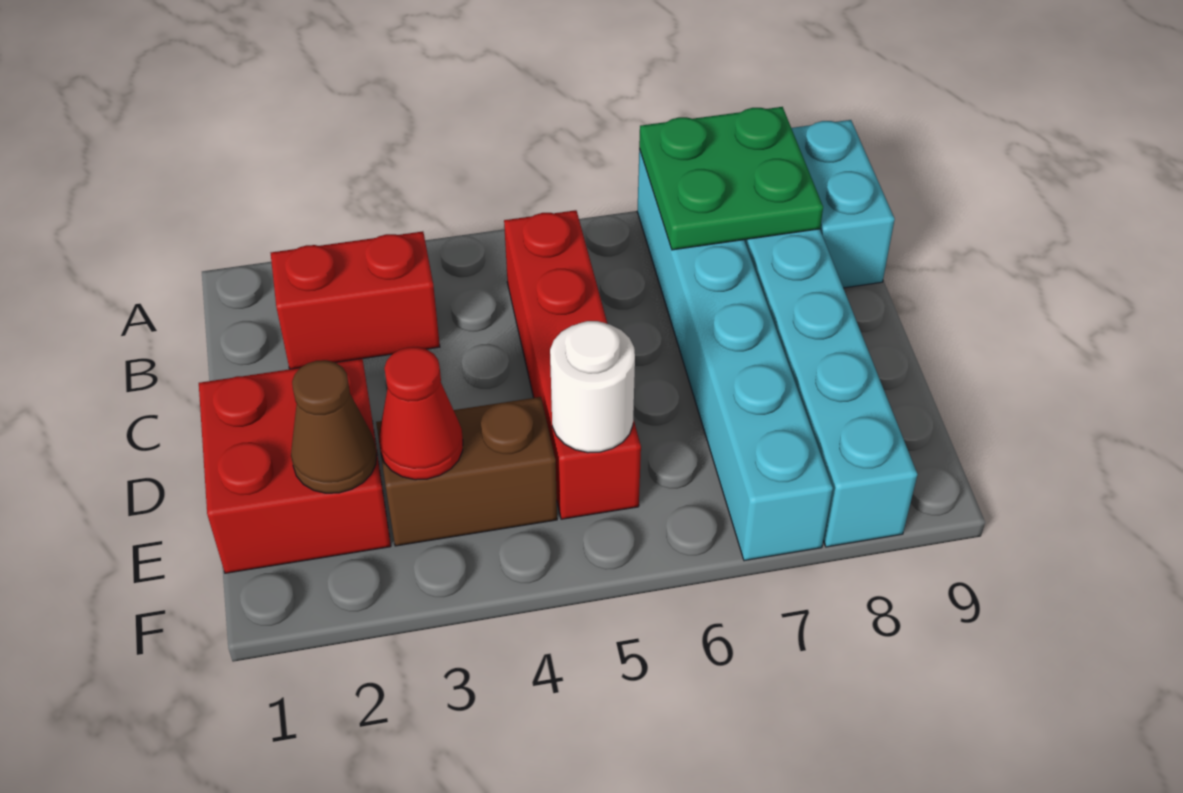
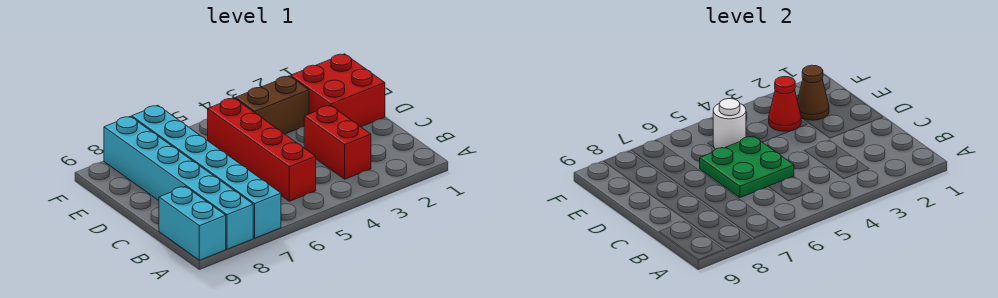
green 2x2 plate [639,107,823,250] -> green 2x2 plate moved to [700,136,794,198]
red 1x2 brick [271,231,440,369] -> red 1x2 brick turned to [304,106,371,179]

